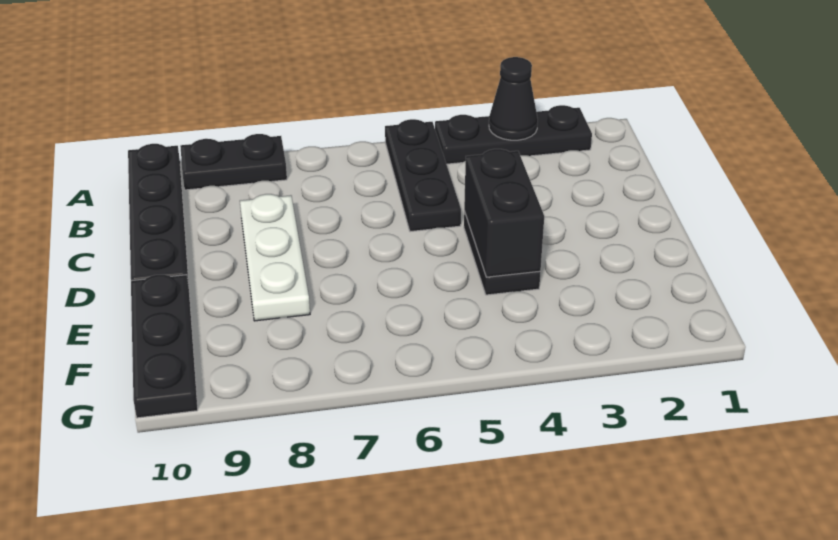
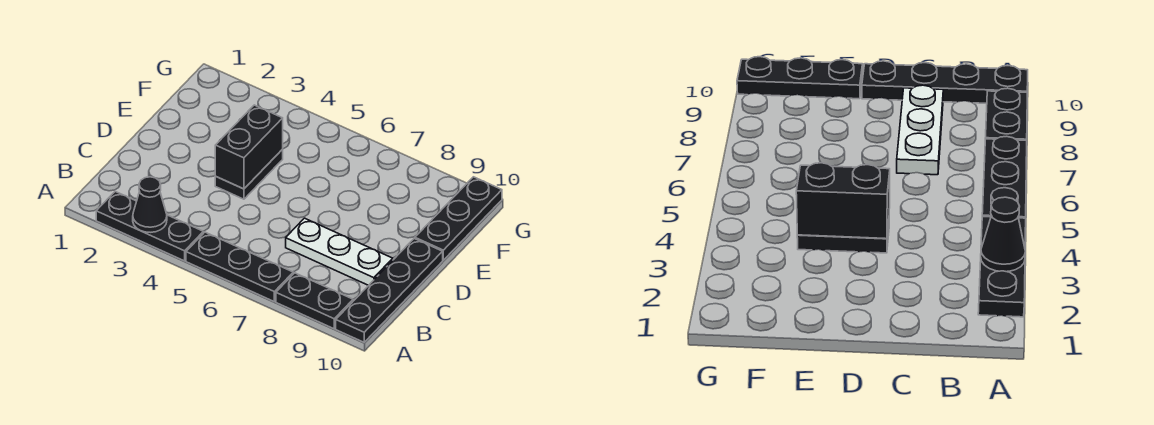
black 1x3 plate [385,119,461,232] -> black 1x3 plate turned to [186,232,293,301]
white 1x3 plate [240,194,310,321] -> white 1x3 plate turned to [286,218,393,285]

